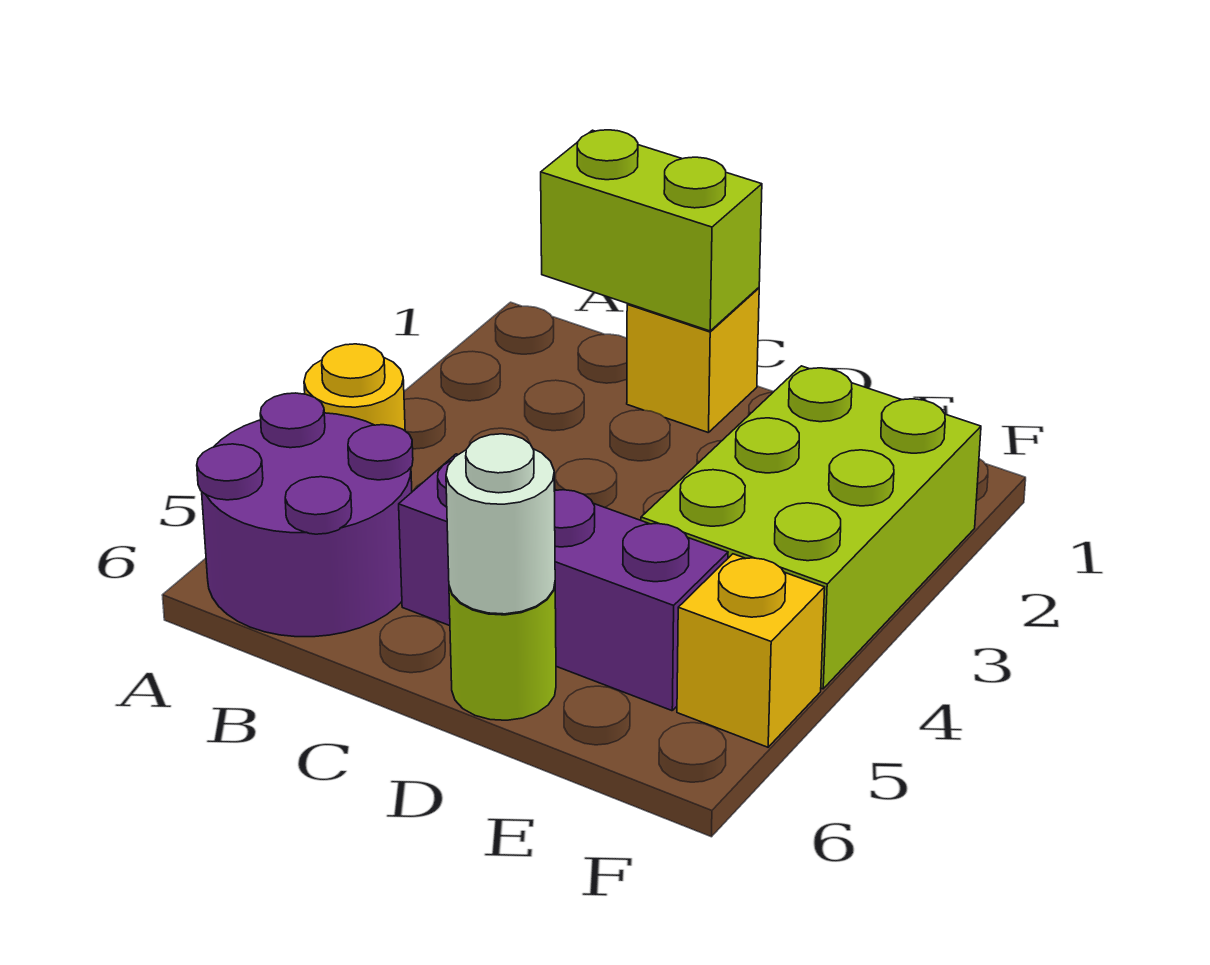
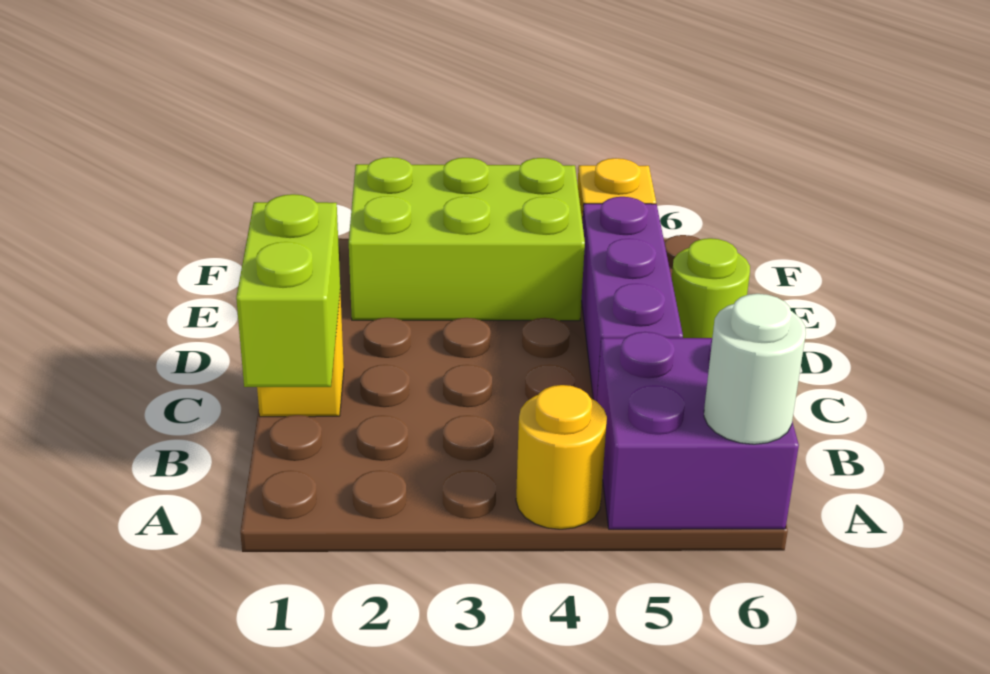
purple 2x2 round brick [197,393,413,637] -> purple 2x2 brick [597,332,799,529]
white 1x1 round brick [446,434,555,614] -> white 1x1 round brick moved to [704,294,806,444]

